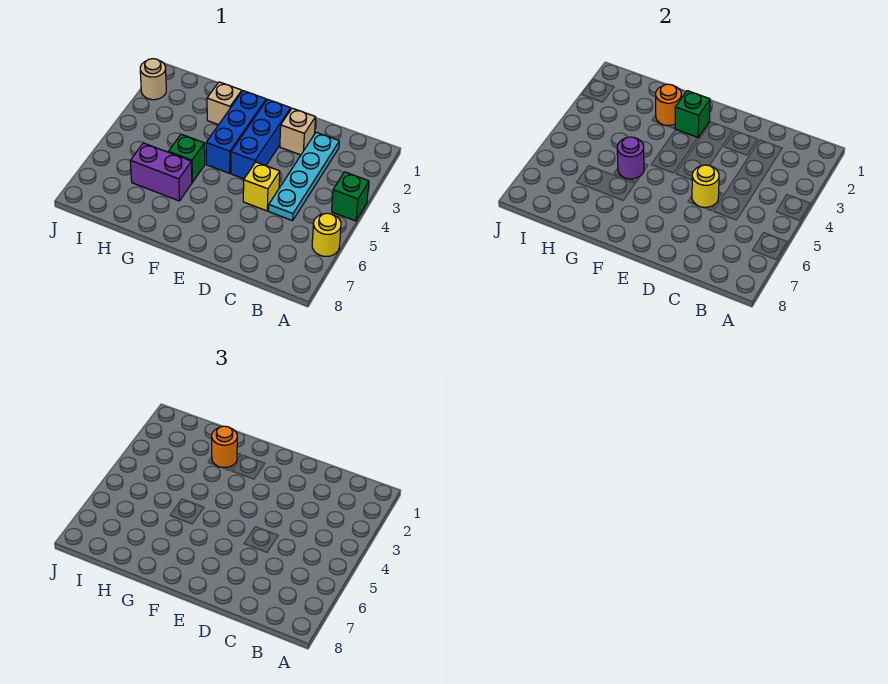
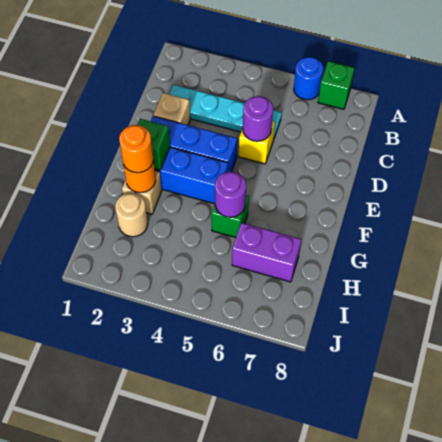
green 1x1 brick [332,172,369,221] -> green 1x1 brick moved to [318,61,354,109]
yellow 1x1 round brick [312,213,341,256] -> blue 1x1 round brick [294,57,323,100]
yellow 1x1 round brick [692,165,719,208] -> purple 1x1 round brick [243,96,273,141]
purple 1x2 brick [130,143,192,201] -> purple 1x2 brick turned to [232,223,301,282]
tan 1x1 round brick [140,59,166,100] -> tan 1x1 round brick moved to [115,193,148,237]

